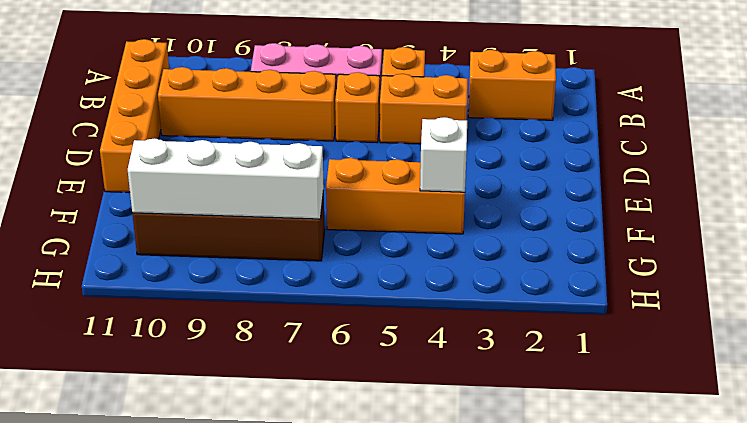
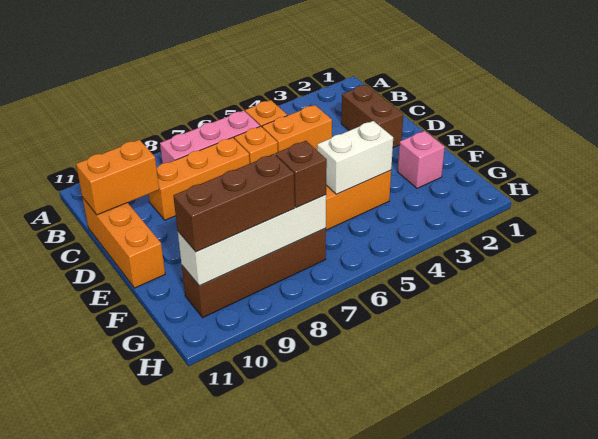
orange 1x2 brick [468,50,556,120] -> orange 1x2 brick moved to [76,140,159,215]
orange 1x4 brick [100,39,169,192] -> orange 1x3 brick [83,198,165,288]
none -> brown 1x2 brick [341,85,403,148]
orange 1x4 brick [158,67,336,141] -> orange 1x3 brick [149,137,250,220]
none -> pink 1x1 brick [398,131,445,188]
white 1x1 brick [420,117,467,192] -> white 1x2 brick [317,121,393,194]
none -> brown 1x1 brick [275,141,327,208]
none -> brown 1x3 brick [173,154,295,252]

